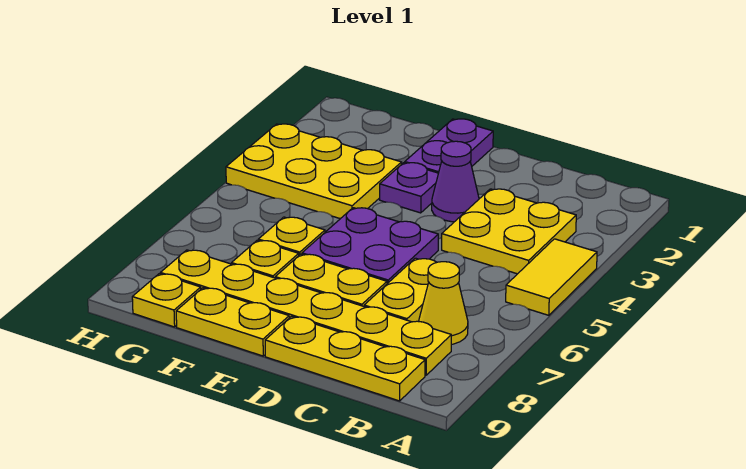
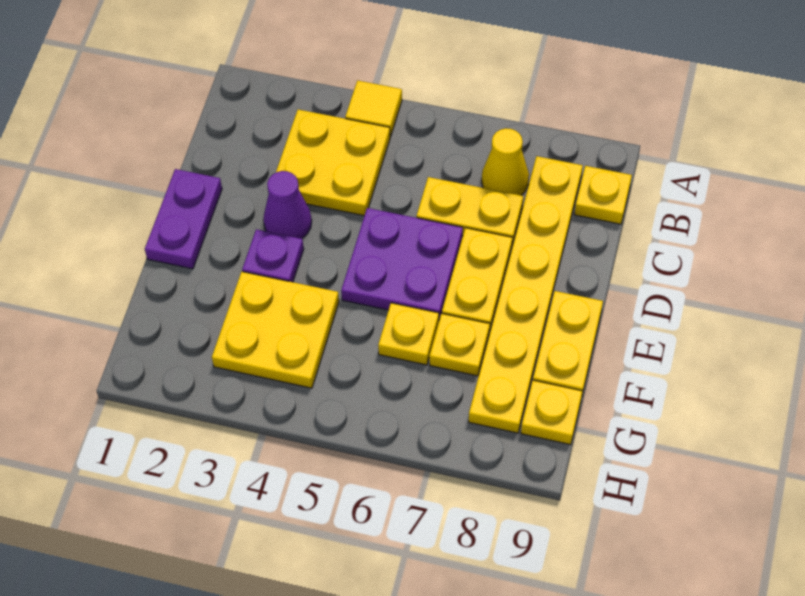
yellow 1x2 tile [506,239,597,315] -> yellow 1x1 tile [345,80,402,136]
yellow 1x3 plate [265,316,425,401] -> yellow 1x1 plate [574,166,632,224]
purple 1x2 plate [405,119,493,173] -> purple 1x2 plate turned to [145,169,222,269]
yellow 2x3 plate [226,124,402,219] -> yellow 2x2 plate [212,272,339,388]

